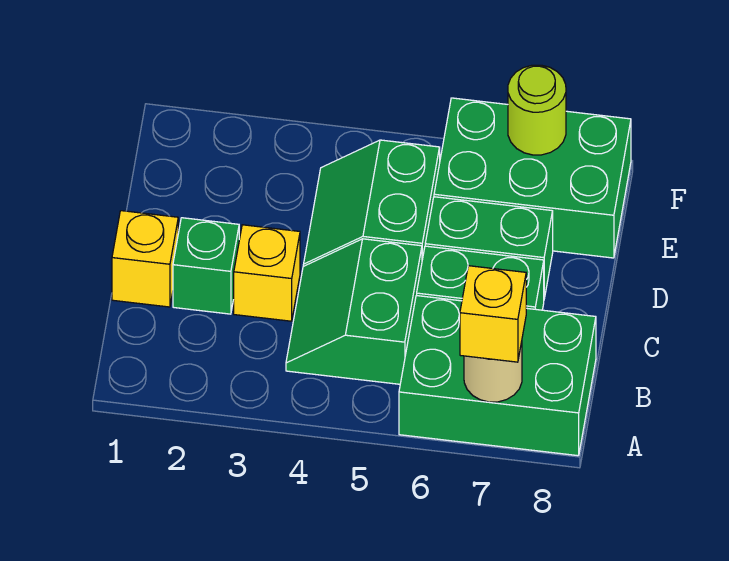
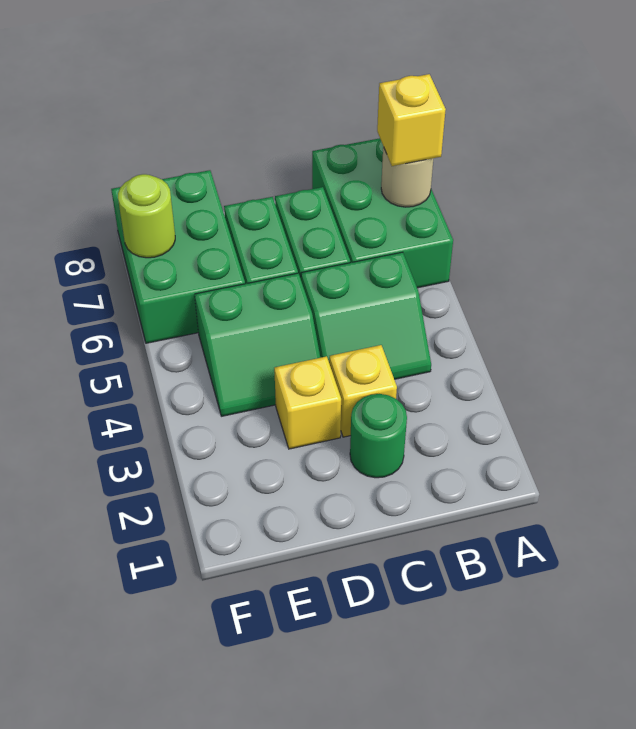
yellow 1x1 brick [112,211,178,307] -> yellow 1x1 brick moved to [274,356,341,449]
green 1x1 brick [173,218,239,314] -> green 1x1 round brick [350,394,407,478]

